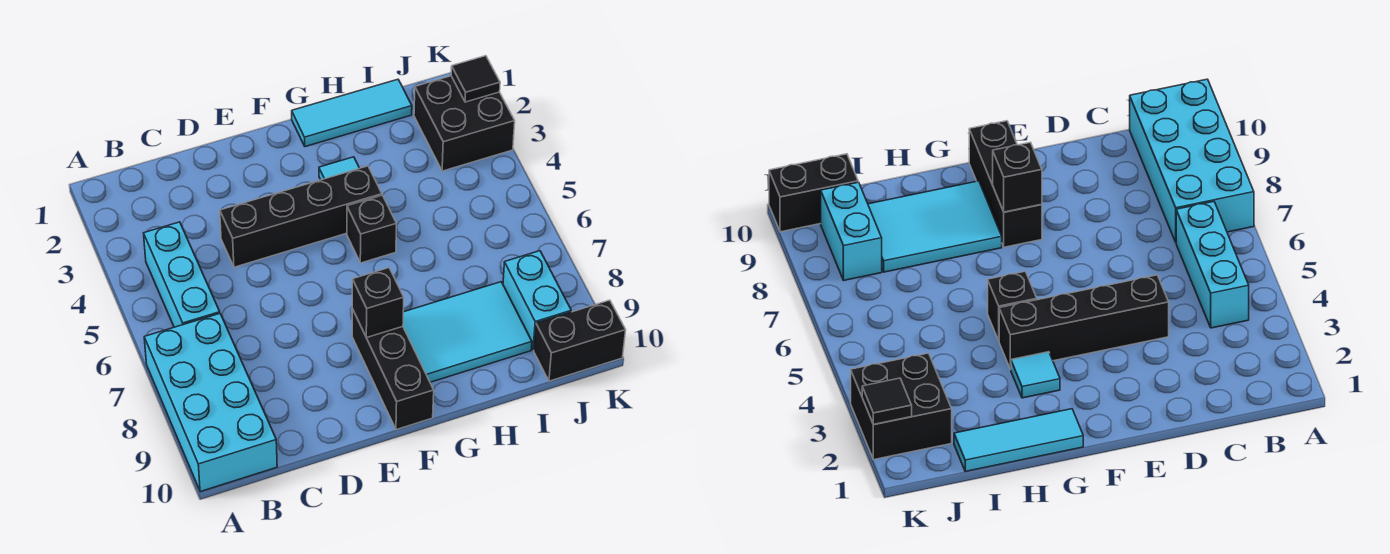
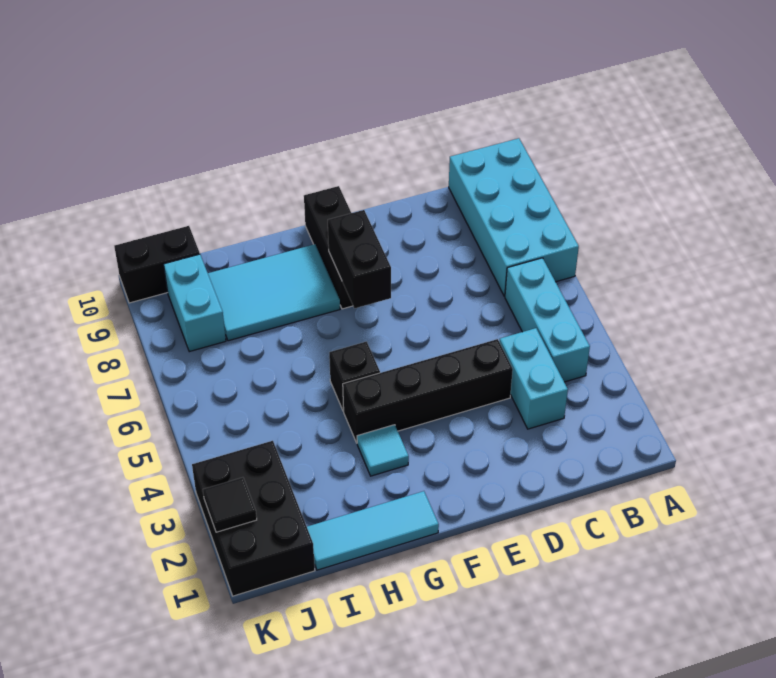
none -> cyan 1x2 brick [500,328,568,429]
black 1x1 brick [352,268,404,338] -> black 1x2 brick [328,210,391,308]
black 2x2 brick [414,76,515,171] -> black 2x3 brick [192,441,315,596]

